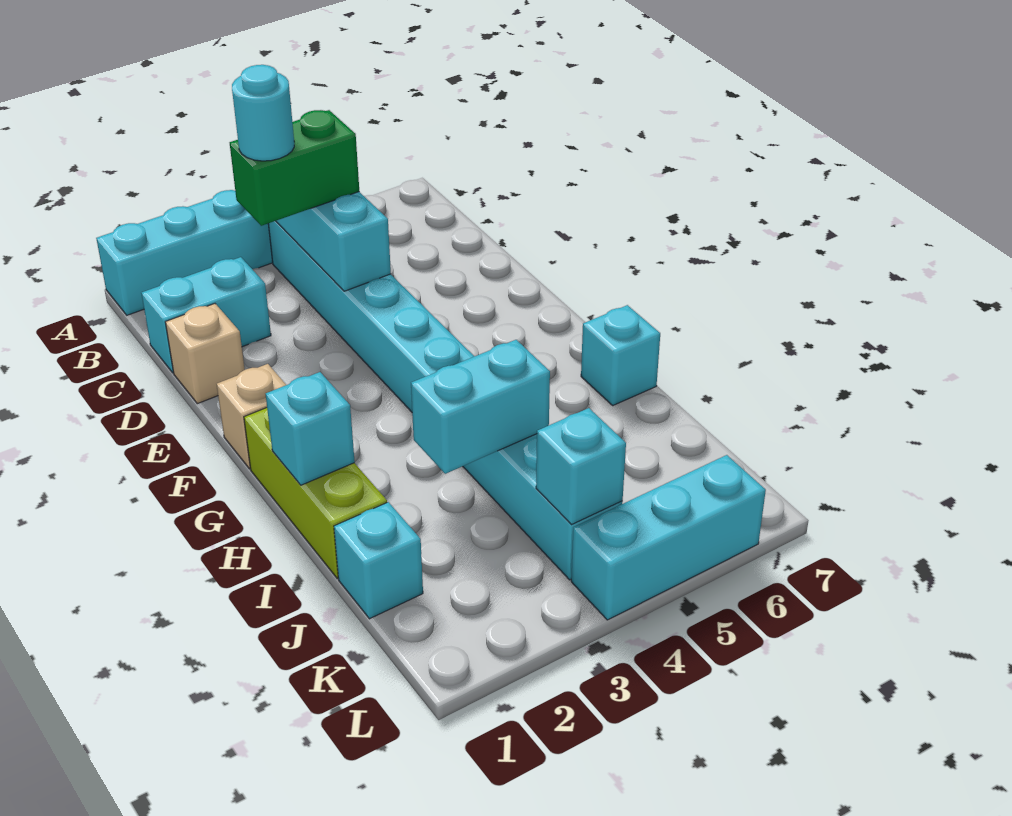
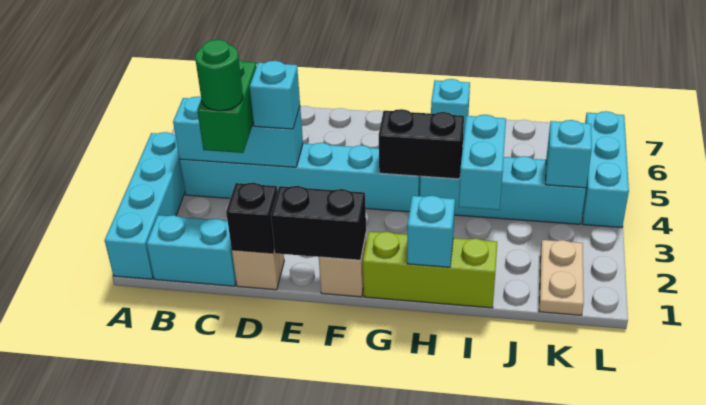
cyan 1x2 brick [141,257,271,373] -> cyan 1x2 brick turned to [147,215,236,286]
cyan 1x1 round brick [232,65,294,161] -> green 1x1 round brick [195,39,243,111]
none -> black 1x1 brick [226,183,277,253]
none -> black 1x2 brick [271,186,366,260]
none -> black 1x2 brick [379,109,464,179]
cyan 1x1 brick [334,502,423,619] -> cyan 1x1 brick moved to [250,61,300,129]
none -> tan 1x2 plate [539,240,584,315]

